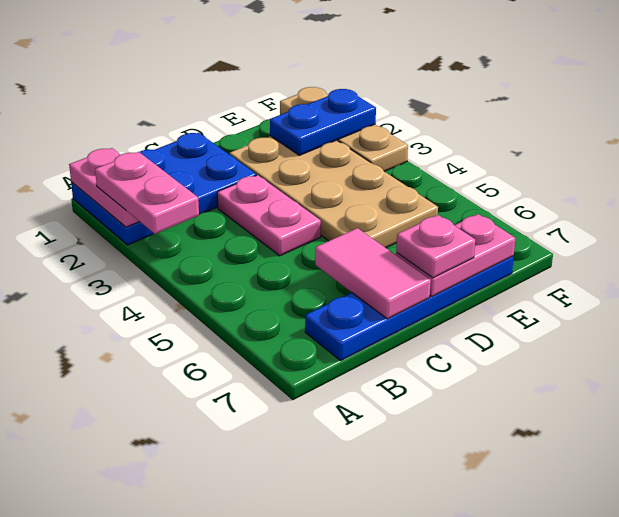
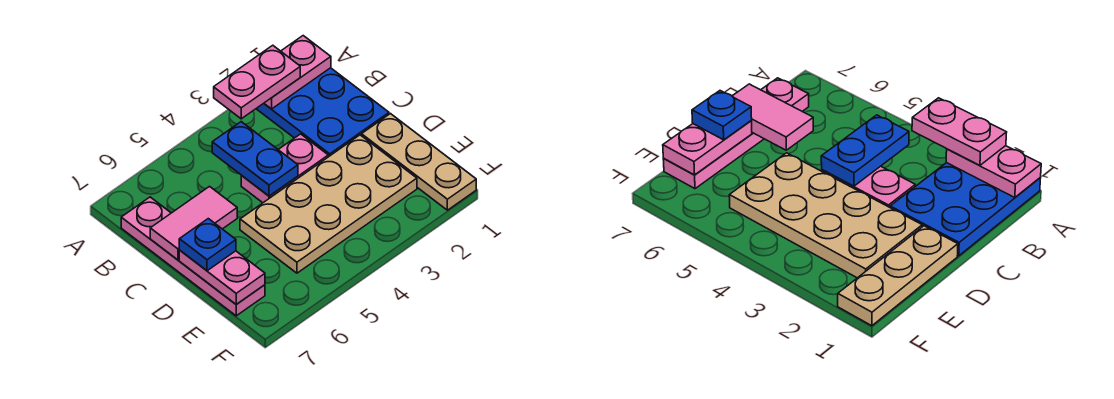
blue 1x4 plate [305,256,514,361] -> pink 1x4 plate [121,197,265,316]
pink 1x1 plate [396,215,475,278] -> blue 1x1 plate [179,219,236,271]
blue 1x2 plate [270,89,376,155] -> blue 1x2 plate moved to [212,122,298,196]
tan 1x3 plate [280,87,408,172] -> tan 1x3 plate turned to [362,114,476,210]

